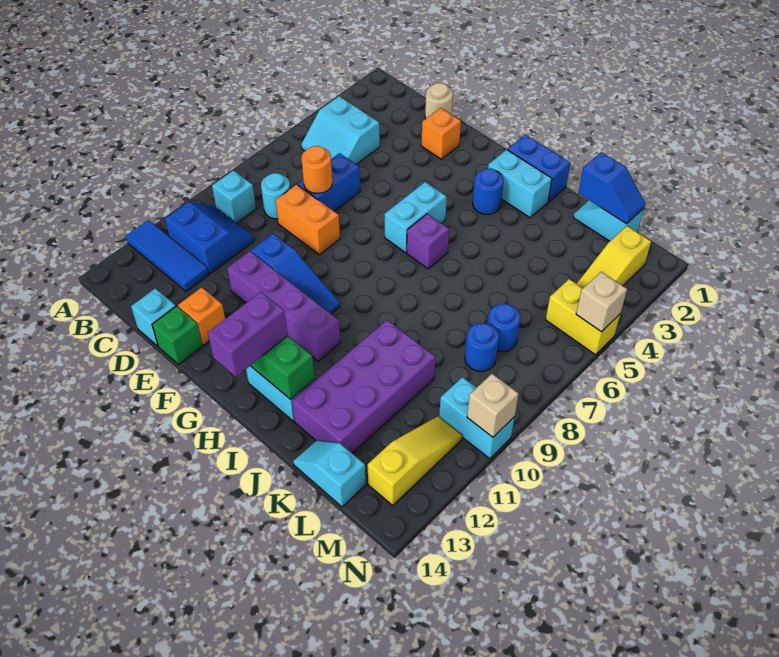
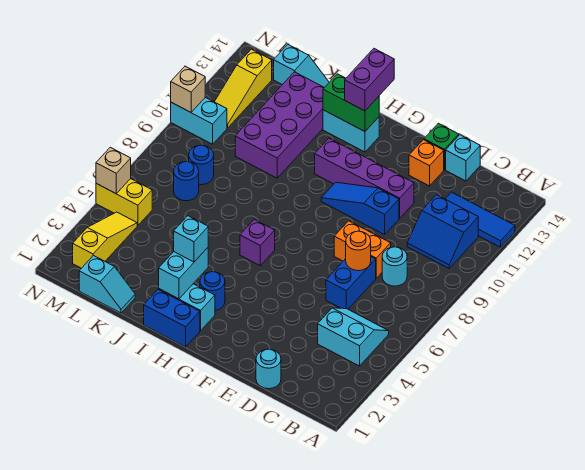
cyan 1x1 brick [212,170,256,223] -> cyan 1x1 brick moved to [174,216,208,262]
tan 1x1 round brick [425,83,453,119] -> cyan 1x1 round brick [256,349,281,389]
orange 1x1 brick [421,108,461,159] -> none
cyan 1x2 brick [385,182,447,253] -> cyan 1x2 brick moved to [159,248,208,299]
blue 1x2 slope [578,152,645,224] -> none

